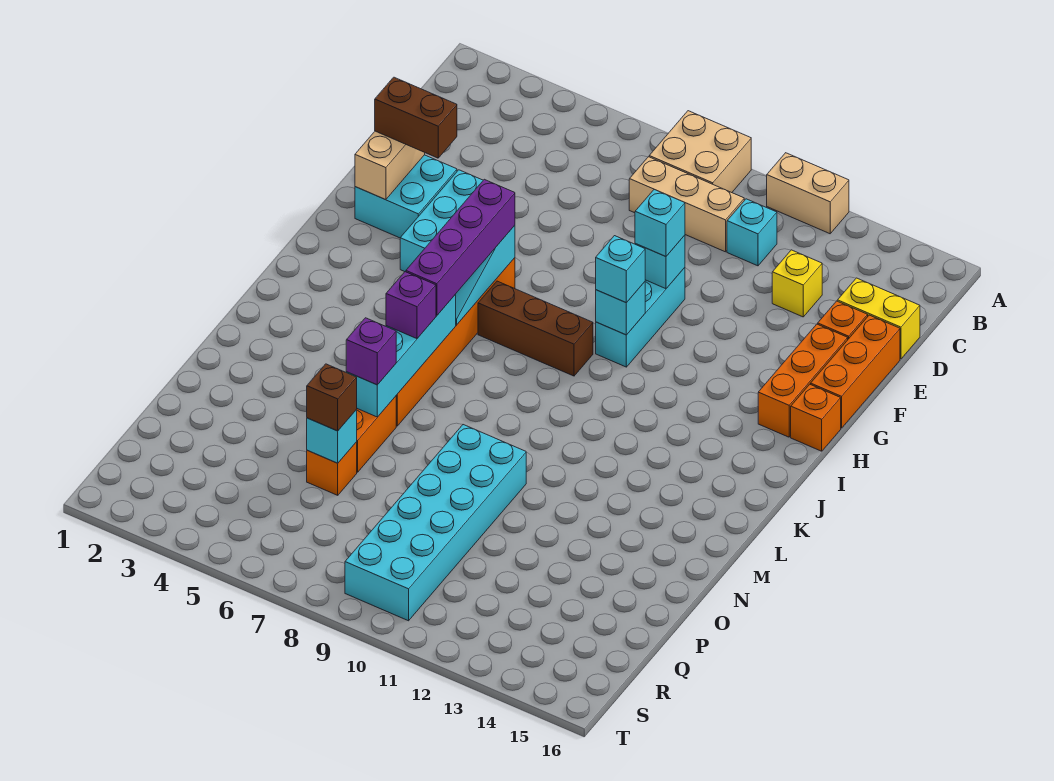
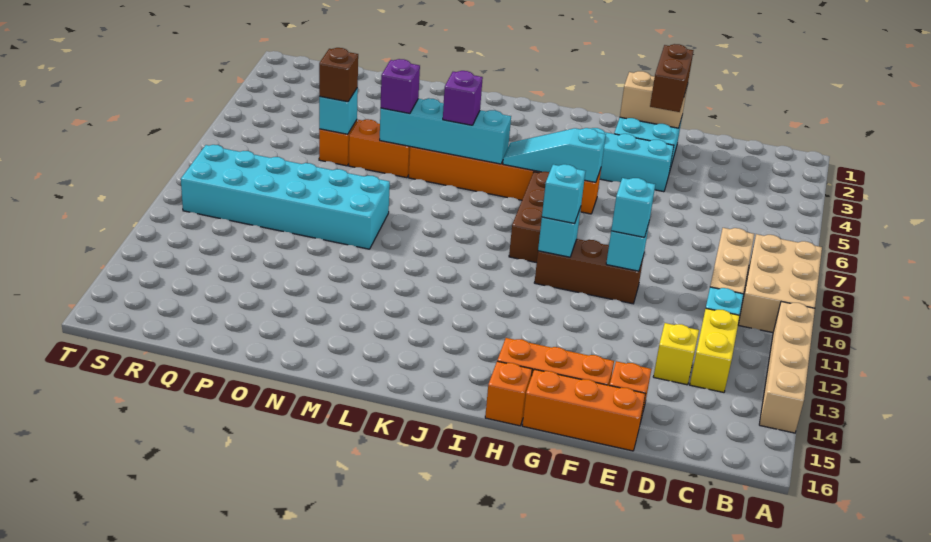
tan 2x2 brick [649,111,751,193] -> tan 2x3 brick [738,234,822,333]
tan 1x2 brick [767,153,849,234] -> tan 1x4 brick [759,302,815,433]
yellow 1x2 brick [837,278,920,359] -> yellow 1x2 brick moved to [690,309,740,392]
cyan 1x3 brick [596,268,685,367] -> brown 1x3 brick [534,239,644,304]
purple 1x4 brick [406,179,515,316] -> none

